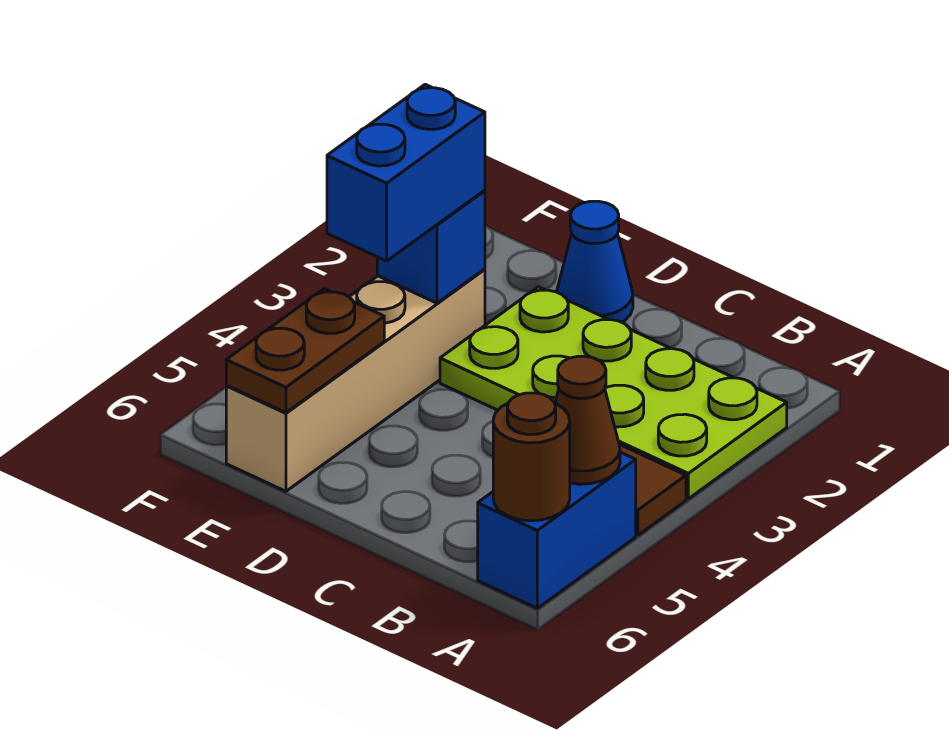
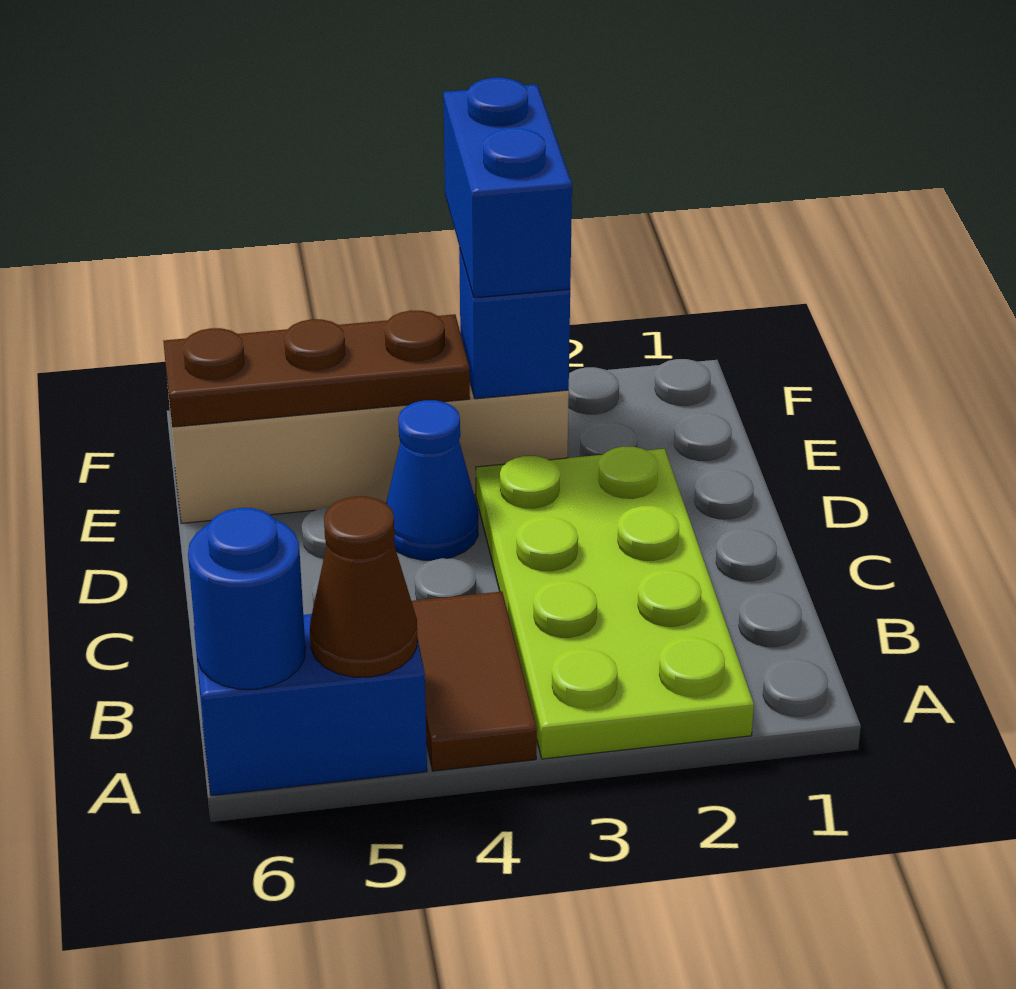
brown 1x1 round brick [493,393,570,521] -> blue 1x1 round brick [188,508,305,689]
blue 1x1 cone [557,201,633,322] -> blue 1x1 cone moved to [386,400,478,560]
blue 1x2 brick [327,84,485,261] -> blue 1x2 brick turned to [443,78,572,298]
brown 1x2 plate [226,289,384,413] -> brown 1x3 plate [163,310,470,427]

